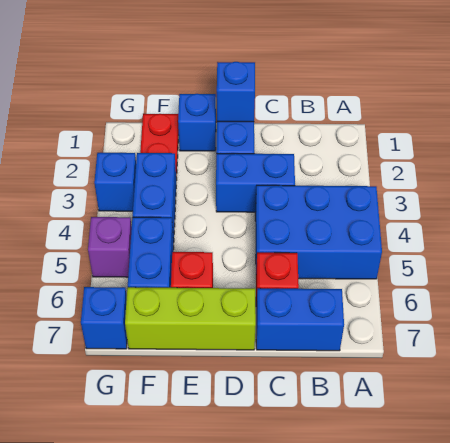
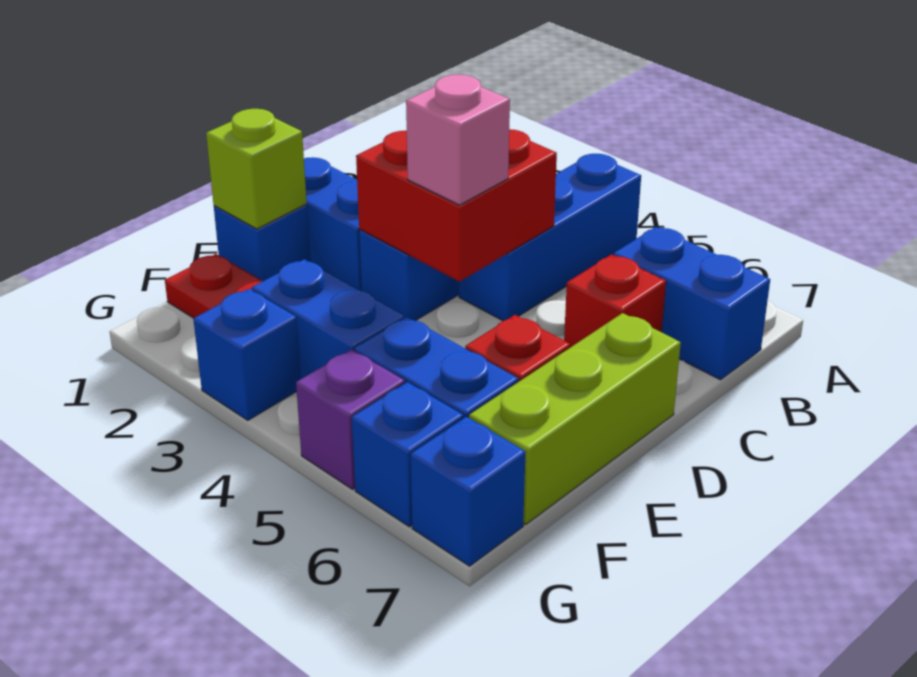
blue 2x3 brick [255,185,382,279] -> blue 1x3 brick [459,154,641,321]
blue 1x2 brick [256,288,344,351] -> blue 1x2 brick turned to [613,227,770,380]
none -> red 2x2 brick [356,129,557,282]
blue 1x1 brick [217,62,255,122] -> blue 1x1 brick moved to [352,382,463,527]
none -> pink 1x1 brick [406,74,510,205]
none -> lime 1x1 brick [206,109,307,229]

